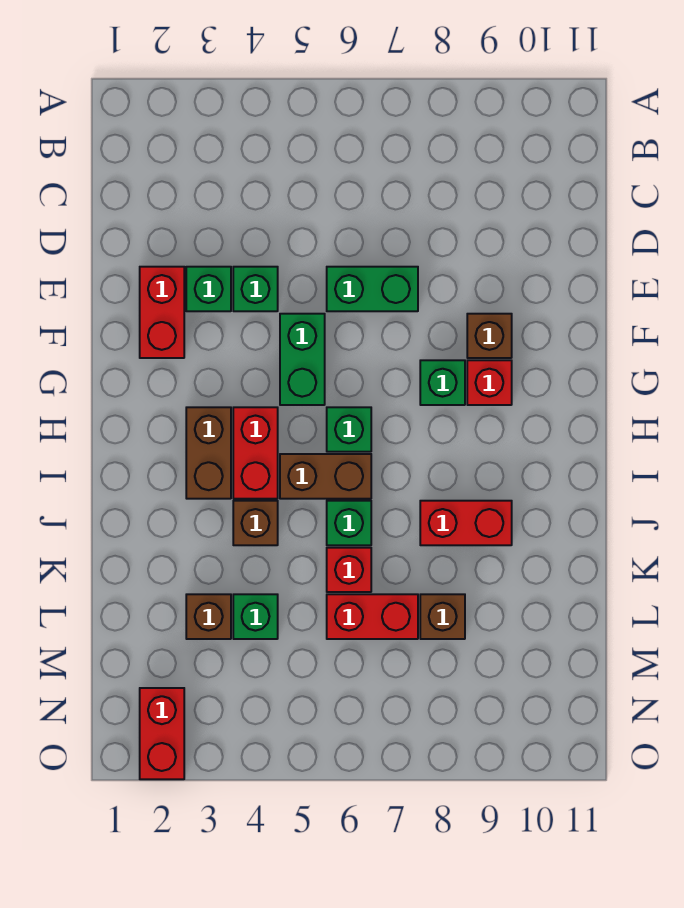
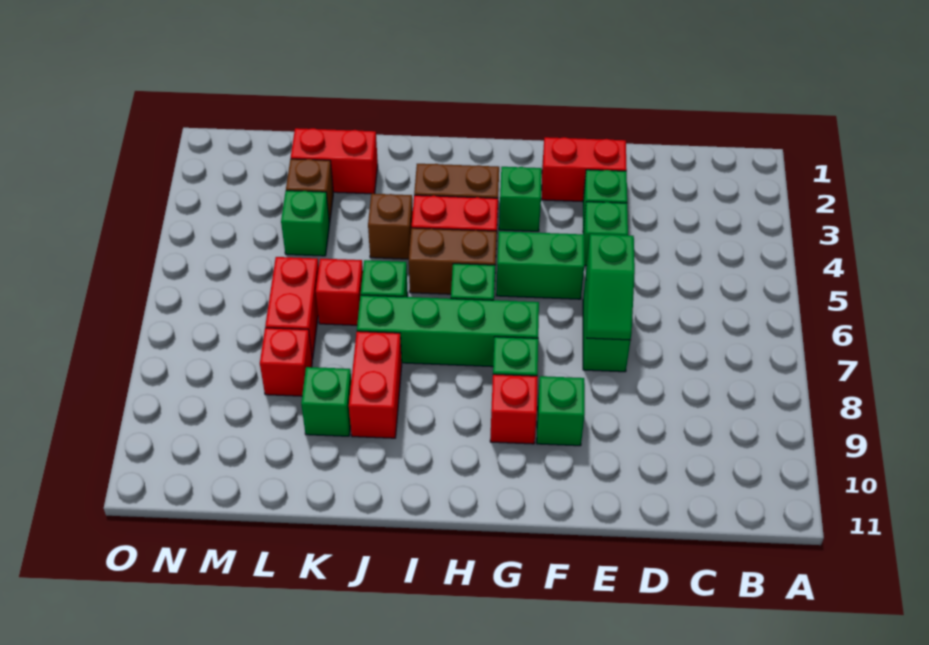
none -> green 1x2 slope [586,234,635,340]
brown 1x1 brick [467,314,512,358] -> green 1x1 brick [537,376,585,446]
none -> green 1x1 brick [499,167,542,231]
none -> green 1x4 brick [357,295,539,367]
brown 1x2 brick [280,454,371,499] -> brown 1x2 brick turned to [409,228,497,294]
none -> green 1x1 brick [301,367,351,436]
brown 1x1 brick [420,594,465,639] -> red 1x1 brick [260,328,312,396]
red 1x2 brick [140,688,184,779] -> red 1x2 brick moved to [291,128,378,194]

